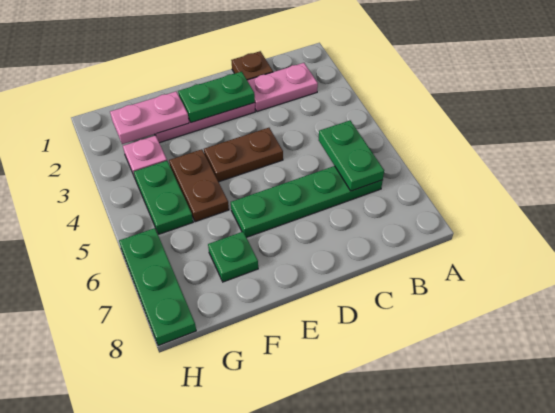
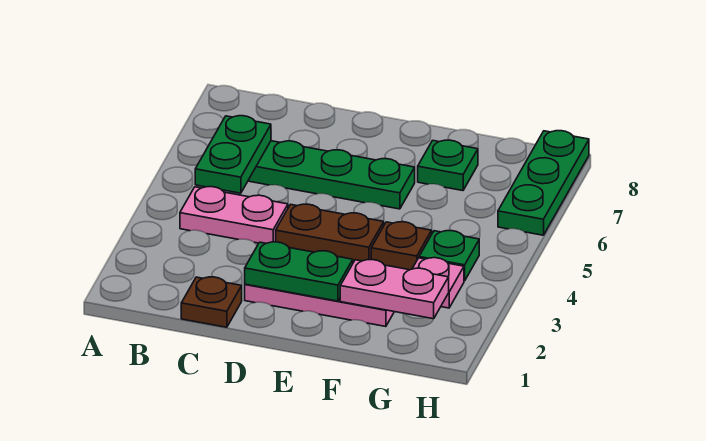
pink 1x2 plate [247,63,318,112] -> pink 1x2 plate moved to [180,187,288,243]
brown 1x2 plate [169,149,229,222] -> brown 1x1 plate [371,222,432,270]
green 1x2 plate [134,161,193,234] -> green 1x1 plate [419,231,479,281]

